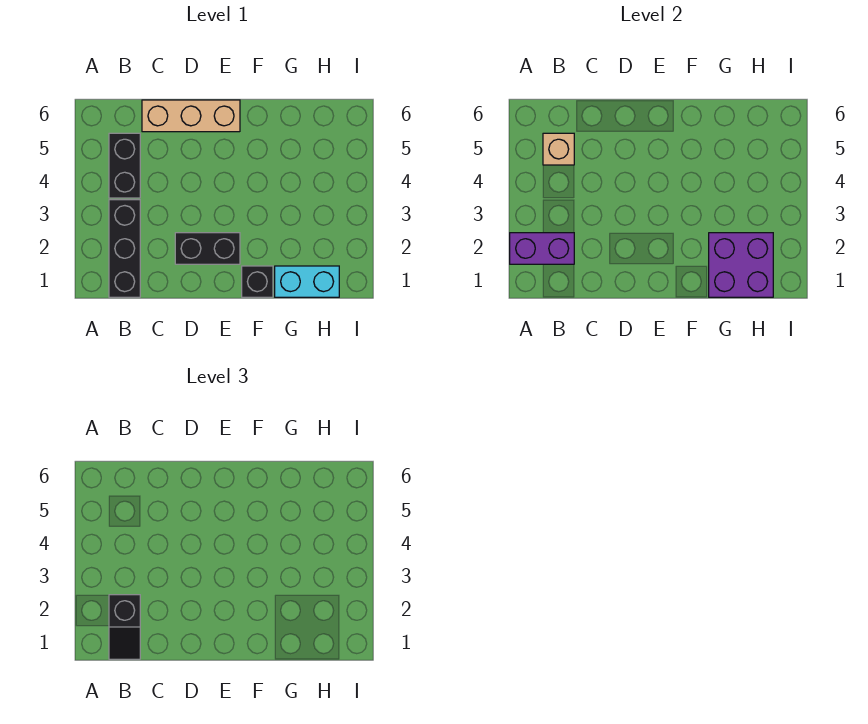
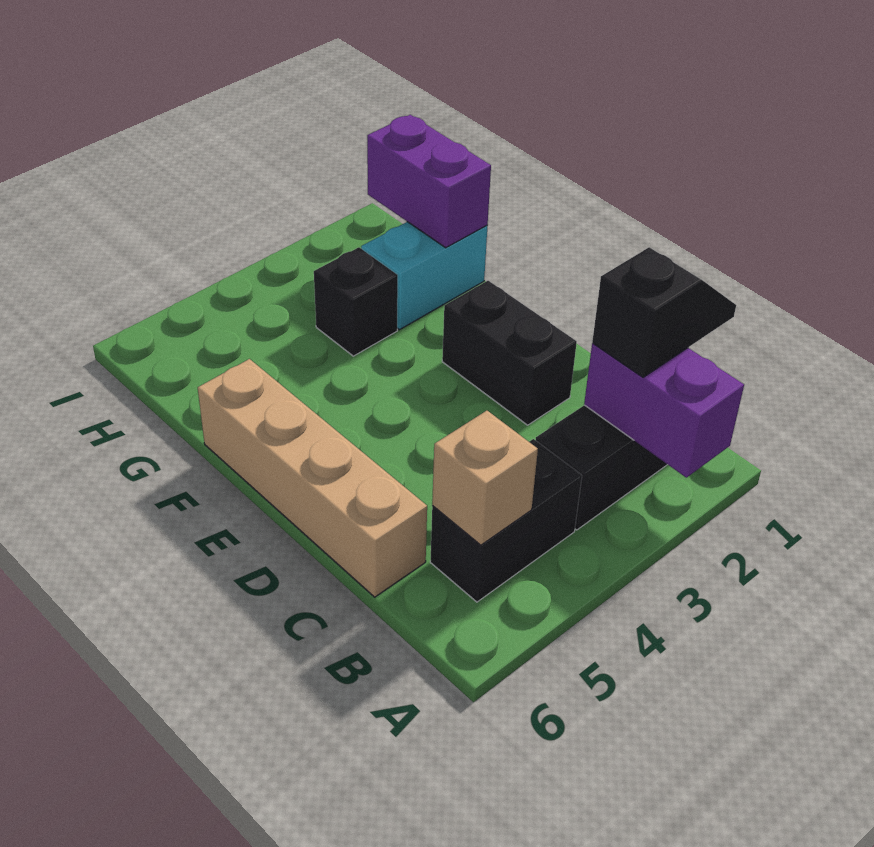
tan 1x3 brick [142,100,240,132] -> tan 1x4 brick [198,359,427,597]
black 1x1 brick [242,266,273,297] -> black 1x1 brick moved to [314,247,398,356]
cyan 1x2 brick [275,266,339,297] -> cyan 1x2 brick turned to [361,222,487,330]
purple 2x2 brick [709,233,773,297] -> purple 1x2 brick [367,115,491,248]

